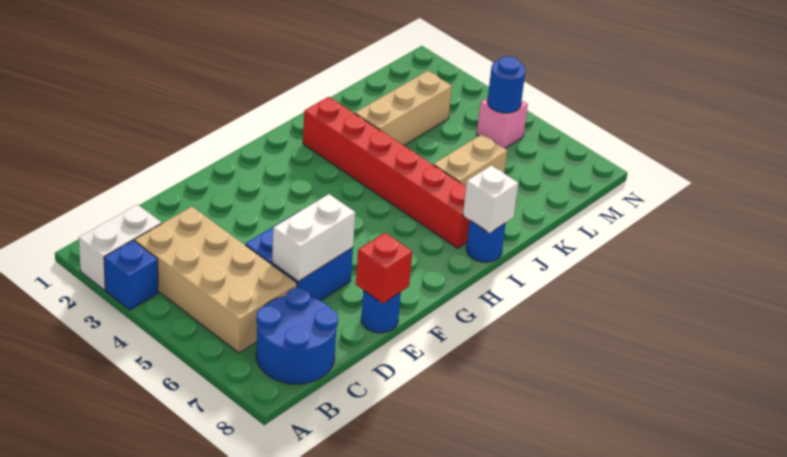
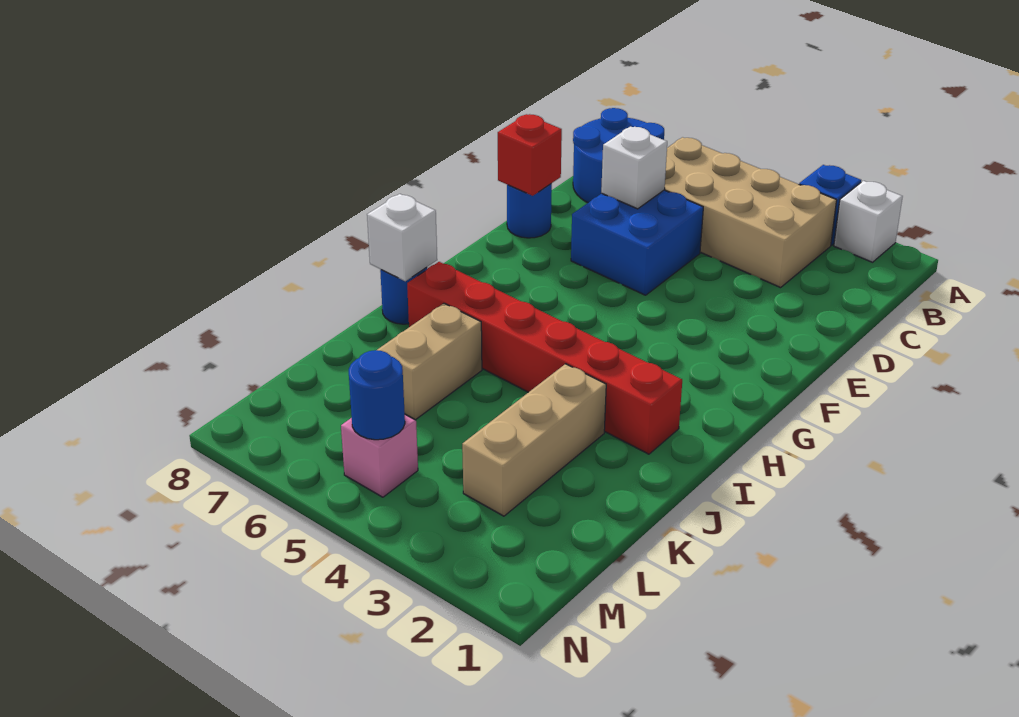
white 1x2 brick [79,205,162,290] -> white 1x1 brick [834,181,903,262]
white 1x2 brick [272,194,355,281] -> white 1x1 brick [601,127,667,209]

